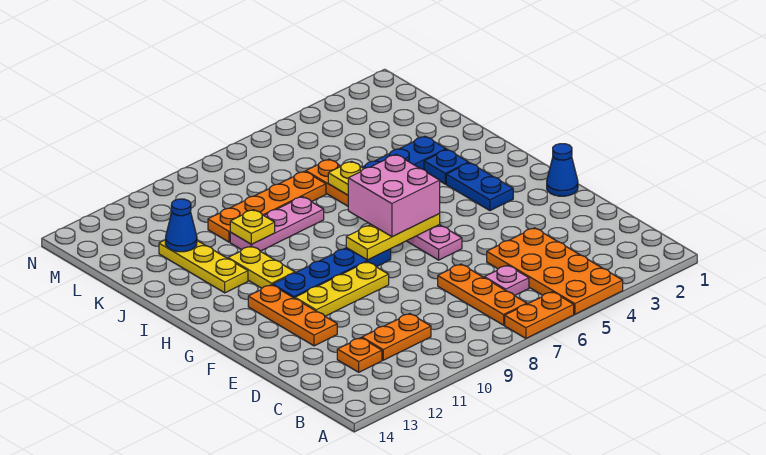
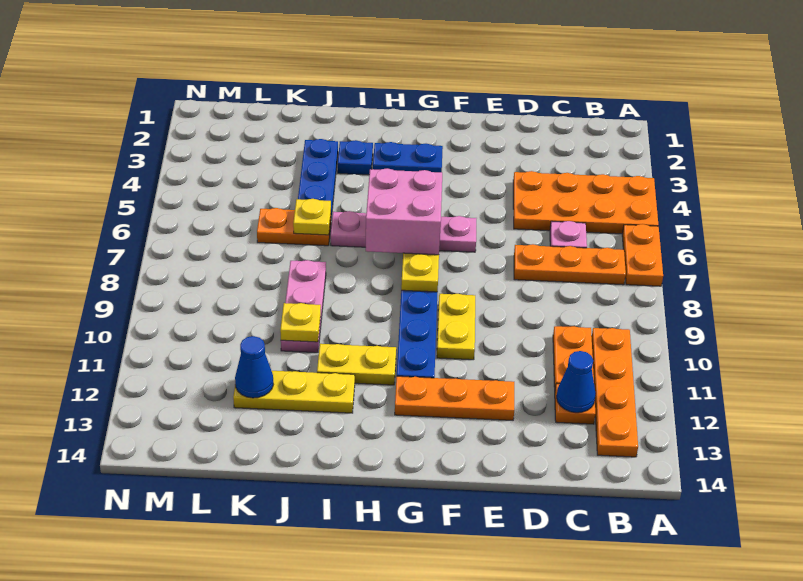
blue 1x1 cone [547,144,578,196] -> blue 1x1 cone moved to [557,351,596,413]
yellow 1x3 plate [295,262,389,316] -> yellow 1x2 plate [437,294,475,360]
orange 1x4 plate [208,171,326,242] -> orange 1x4 plate moved to [592,328,638,457]

